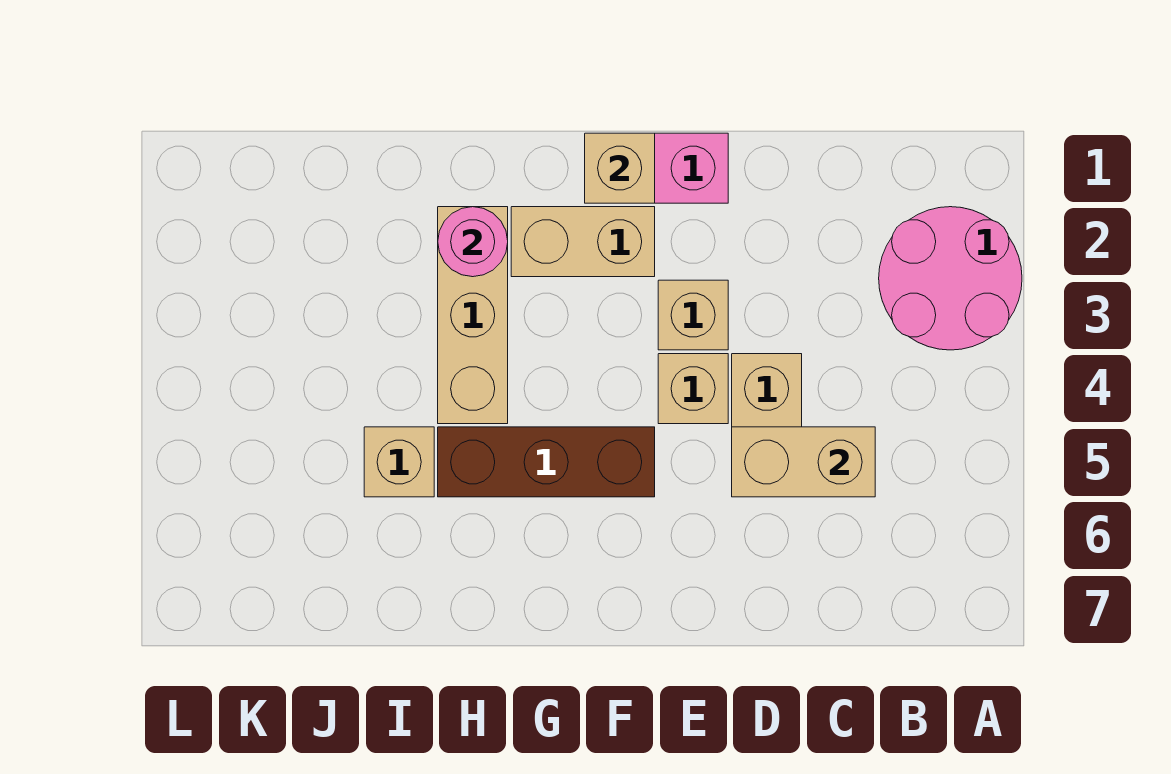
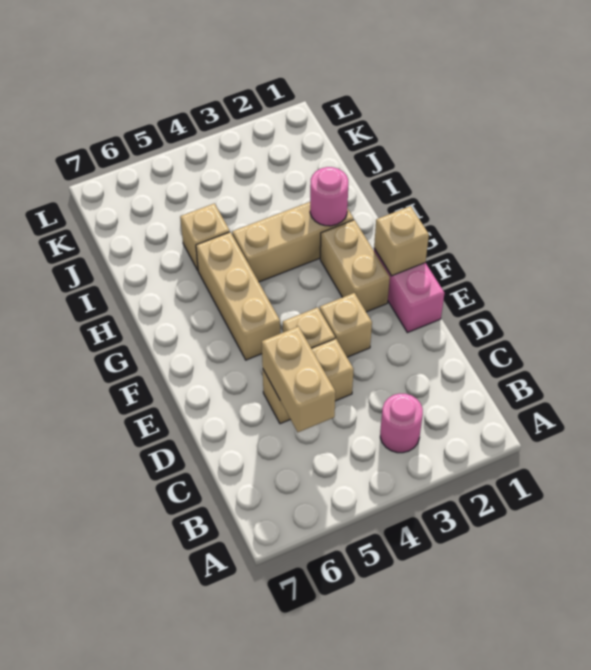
pink 2x2 round brick [879,207,1022,350] -> pink 1x1 round brick [380,394,423,453]
brown 1x3 brick [438,427,655,497] -> tan 1x3 brick [196,232,280,360]

